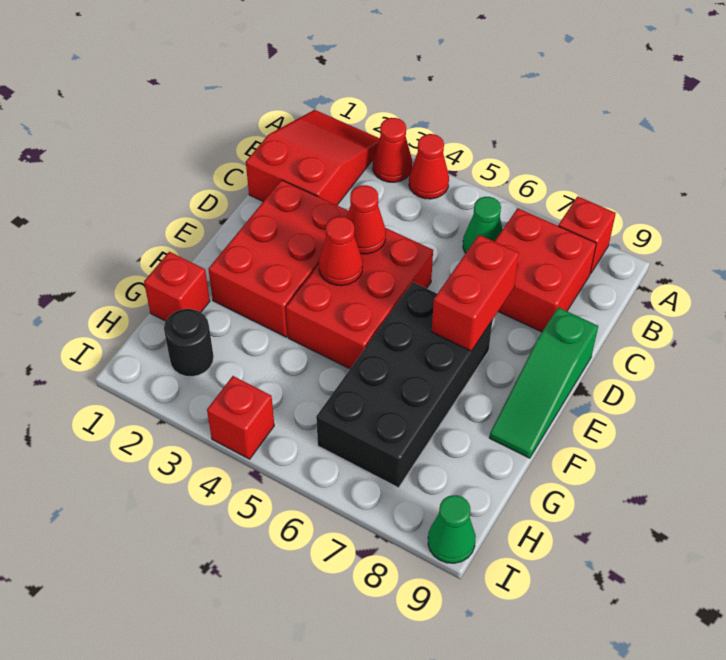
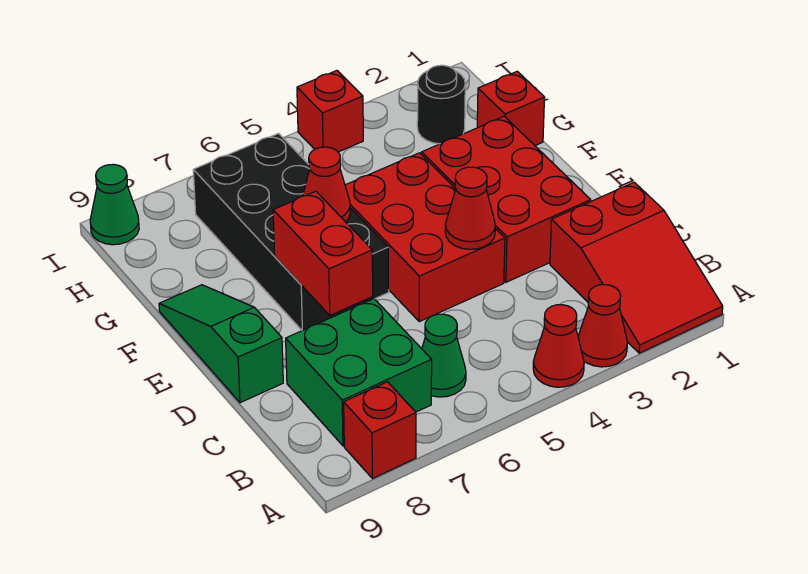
red 2x2 brick [495,208,596,332] -> green 2x2 brick [286,299,432,446]
red 1x1 cone [319,217,363,286] -> red 1x1 cone moved to [303,147,350,222]

